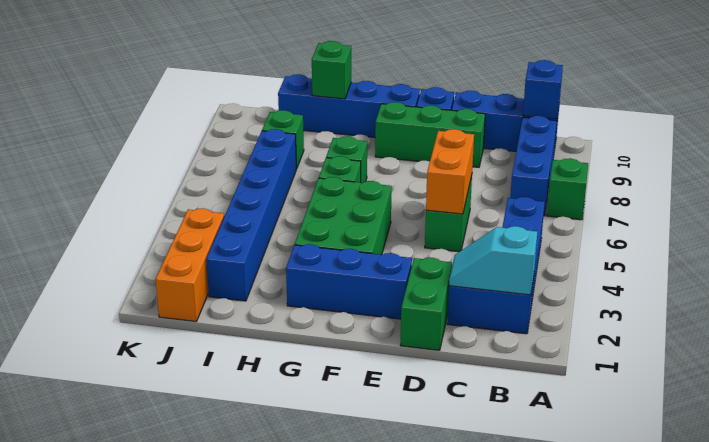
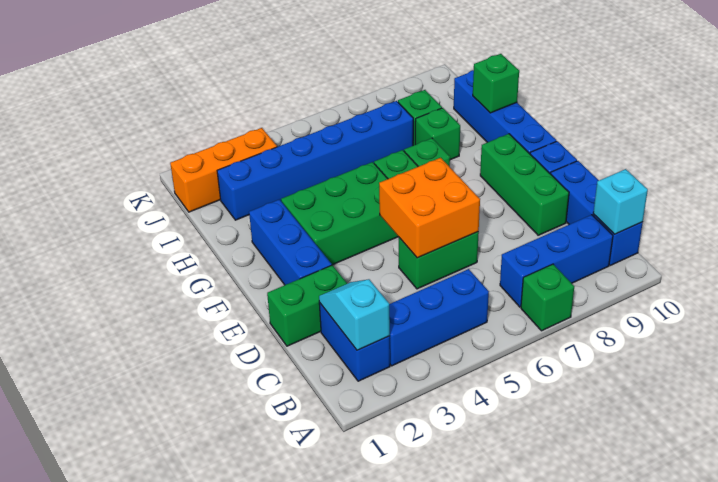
blue 1x1 brick [523,60,563,119] -> cyan 1x1 brick [593,169,648,234]
orange 1x2 brick [426,129,474,214] -> orange 2x2 brick [379,158,480,258]
none -> green 1x1 brick [415,108,460,160]

